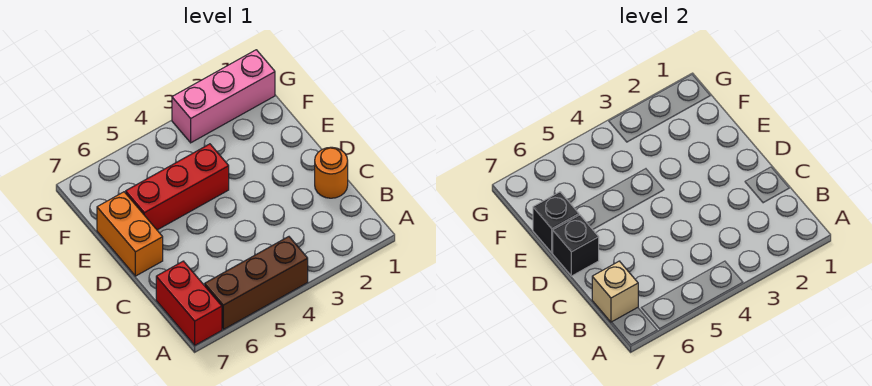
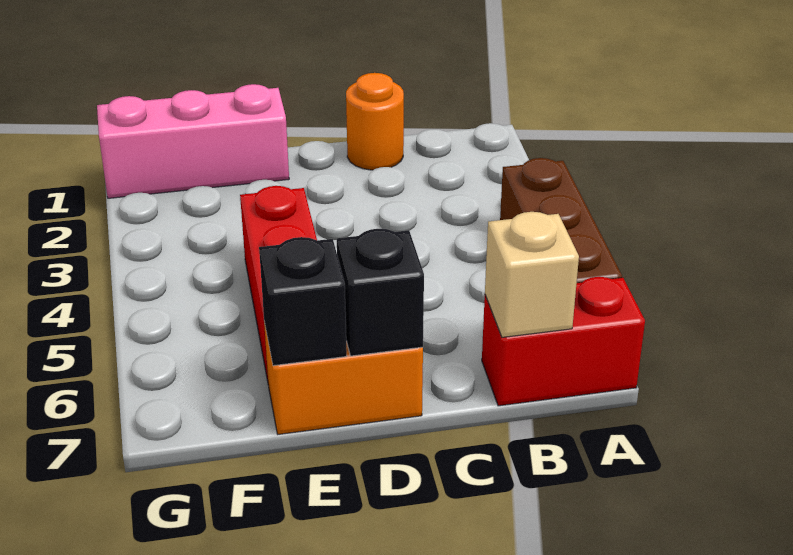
pink 1x3 brick [172,50,275,143] -> pink 1x3 brick turned to [97,84,289,198]

